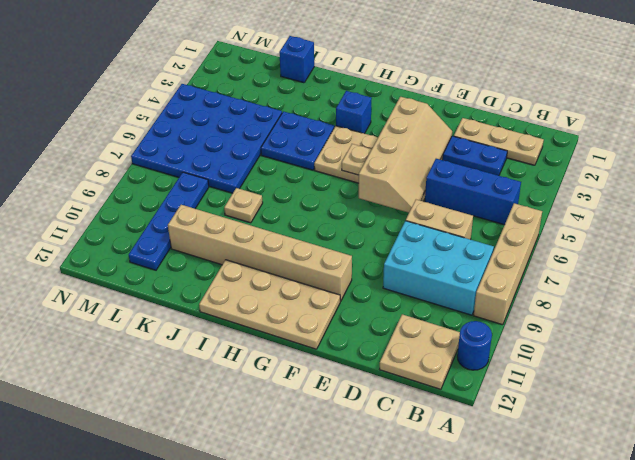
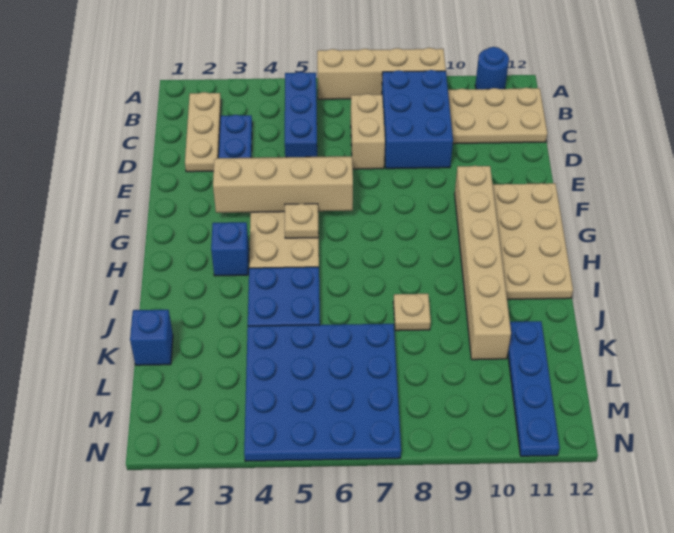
cyan 2x3 brick [383,221,494,315] -> blue 2x3 brick [382,70,453,169]
tan 2x2 plate [379,314,460,389] -> tan 2x3 plate [448,88,547,144]
blue 1x4 plate [129,172,209,270] -> blue 1x4 plate turned to [508,321,560,456]

